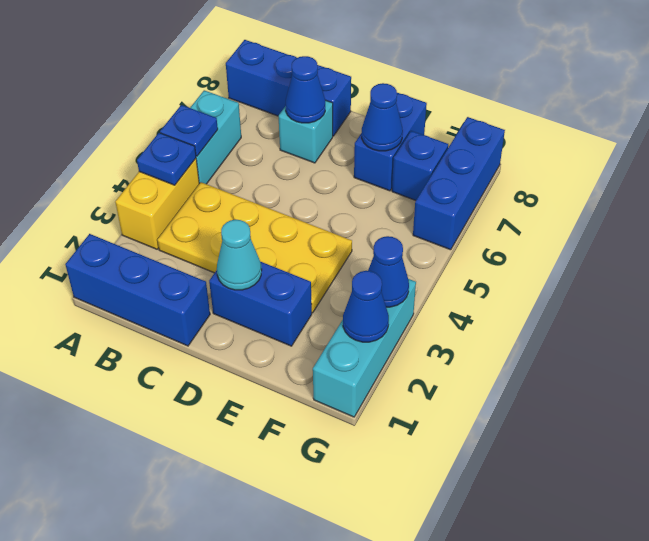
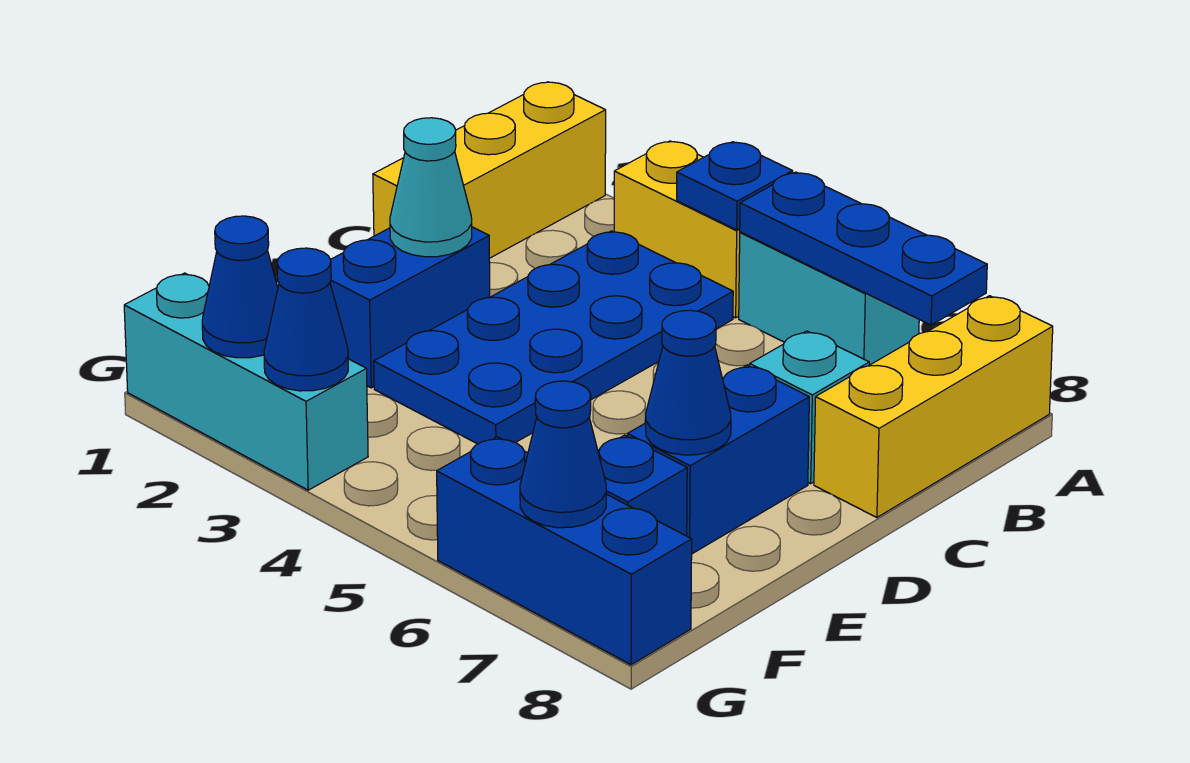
blue 1x3 brick [65,234,210,346] -> yellow 1x3 brick [373,82,606,258]
blue 1x1 plate [160,105,218,156] -> blue 1x3 plate [740,172,987,325]
blue 1x3 brick [226,40,351,136] -> yellow 1x3 brick [814,296,1053,518]
yellow 2x4 plate [157,182,352,313] -> blue 2x4 plate [374,231,733,444]
blue 1x1 cone [285,56,325,123] -> blue 1x1 cone moved to [520,381,606,528]
blue 1x2 brick [354,93,427,191] -> blue 1x2 brick turned to [627,365,809,554]

